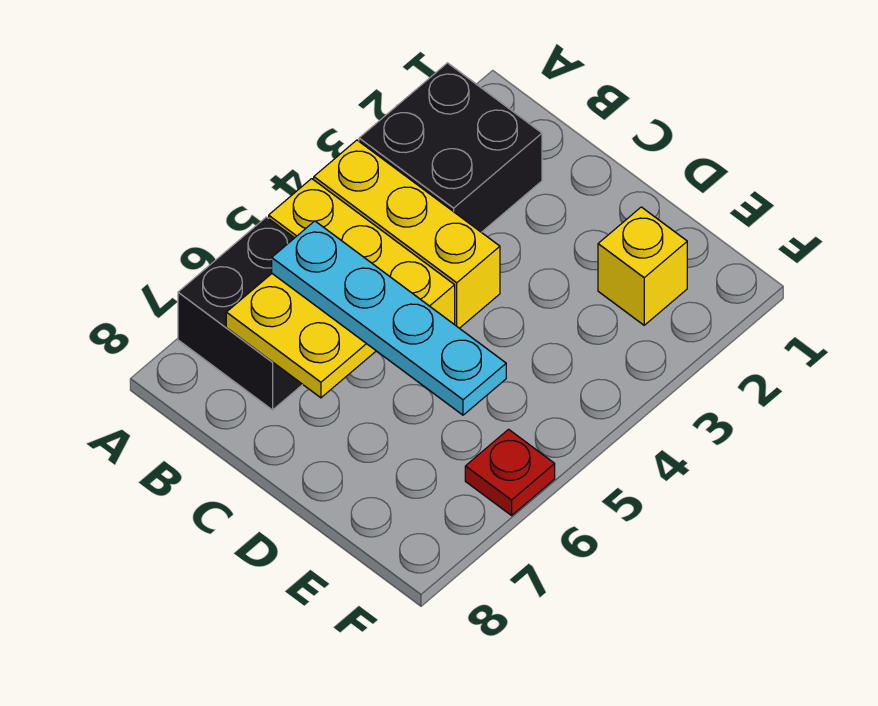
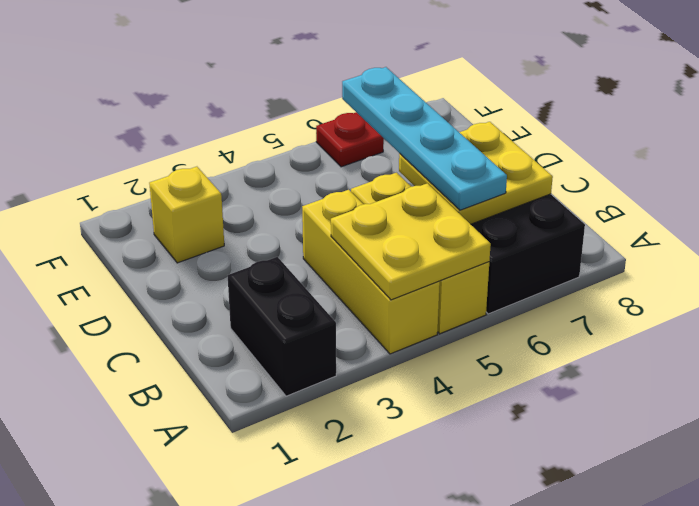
black 2x2 brick [359,63,542,232] -> black 1x2 brick [228,257,336,396]
none -> yellow 2x2 plate [331,183,491,300]

